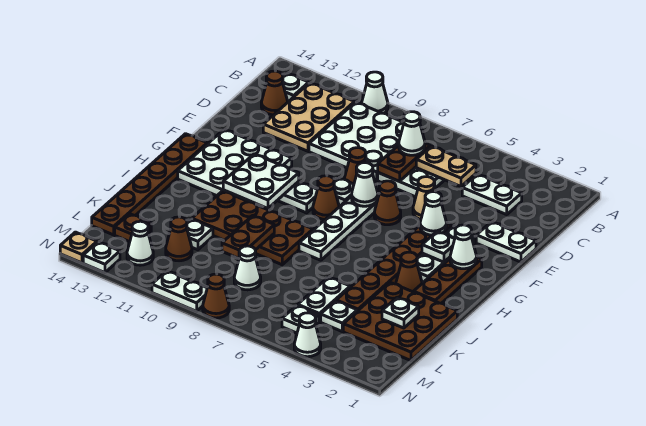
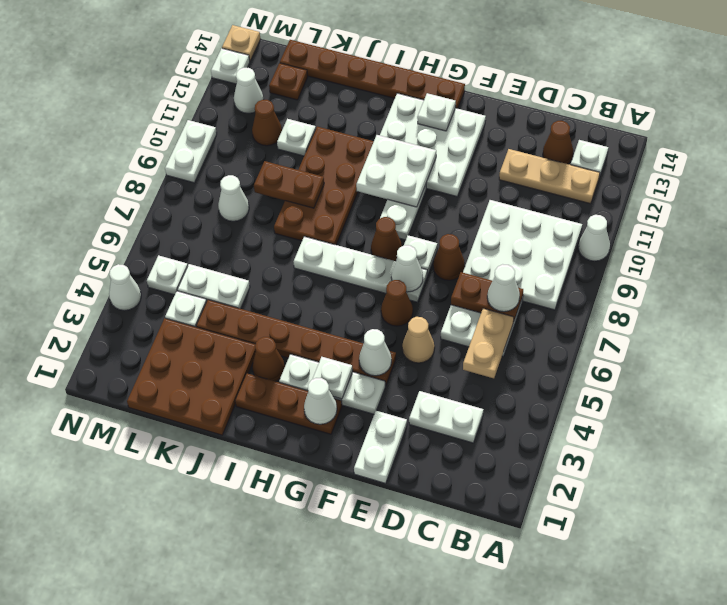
tan 2x3 plate [263,83,355,151] -> tan 1x3 plate [499,149,600,204]
white 1x2 plate [462,174,522,215] -> white 1x2 plate turned to [409,391,483,443]
white 1x1 plate [382,297,419,328] -> white 1x1 plate moved to [417,93,456,131]
brown 1x1 cone [203,274,229,318] -> none

